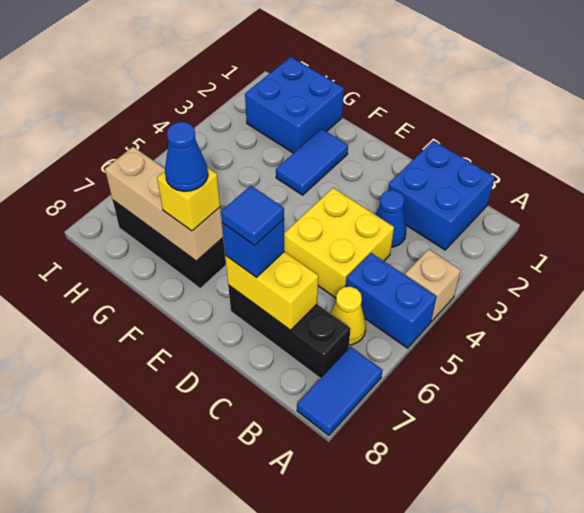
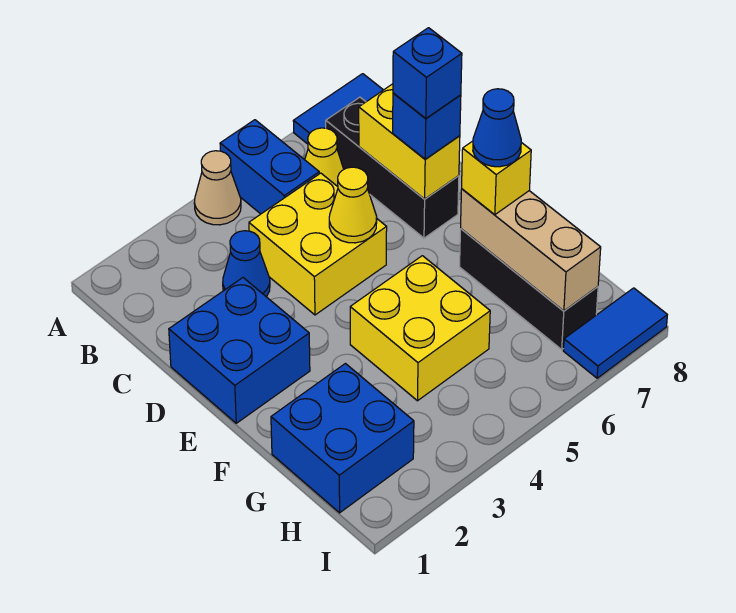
tan 1x1 brick [405,249,461,321] -> tan 1x1 cone [194,151,241,225]
blue 2x2 brick [388,141,495,250] -> blue 2x2 brick moved to [169,278,310,423]
none -> yellow 1x1 cone [329,167,377,243]
blue 1x1 tile [221,186,284,245] -> blue 1x1 brick [393,28,462,118]
blue 1x2 tile [276,129,348,195] -> blue 1x2 tile moved to [563,288,667,378]
none -> yellow 2x2 brick [350,256,490,401]

